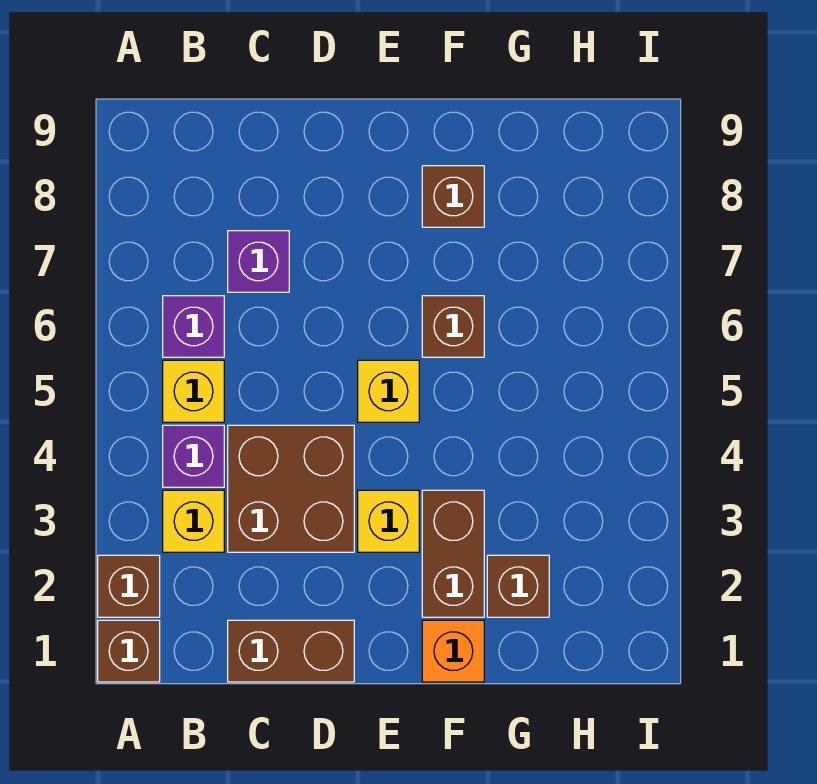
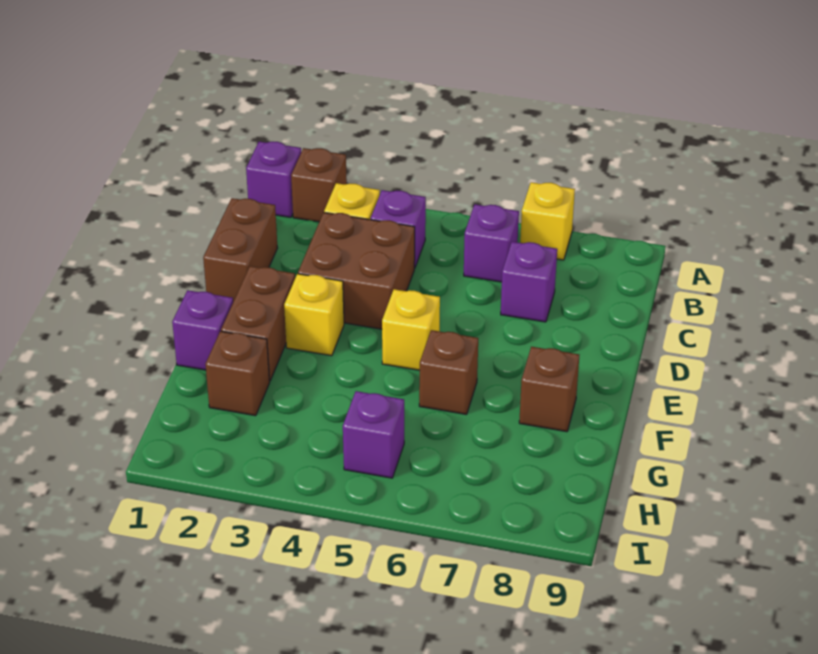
brown 1x1 brick [98,620,160,682] -> purple 1x1 brick [246,141,301,217]
yellow 1x1 brick [163,360,224,422] -> yellow 1x1 brick moved to [520,182,575,260]
orange 1x1 brick [422,620,484,682] -> purple 1x1 brick [172,290,233,370]
brown 1x2 brick [422,490,484,617] -> brown 1x2 brick turned to [221,266,295,381]
none -> purple 1x1 brick [343,391,404,478]

